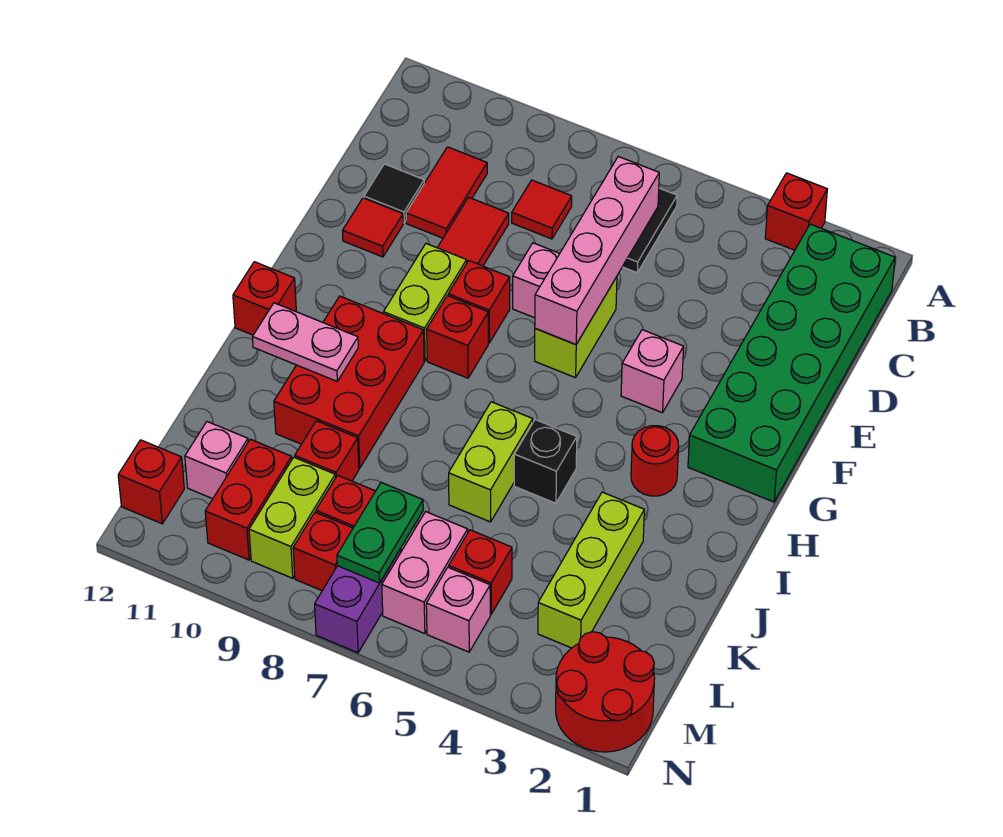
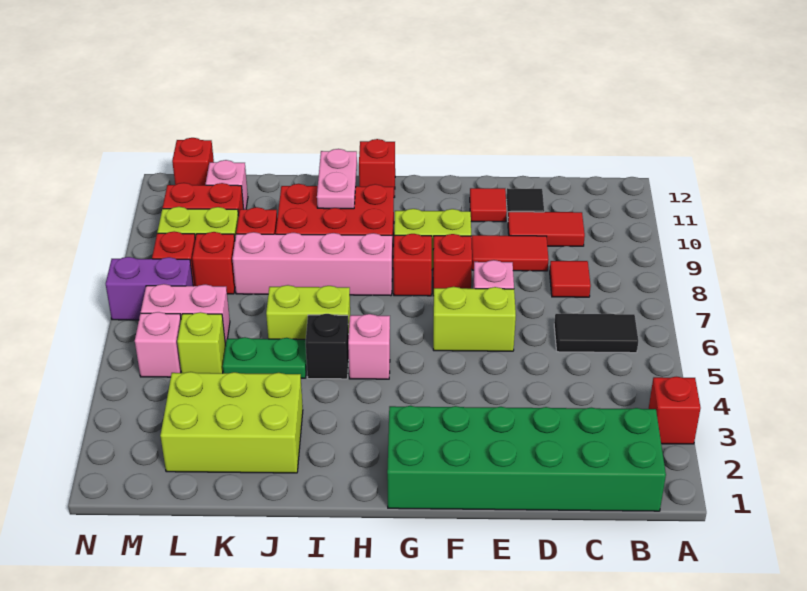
pink 1x4 brick [535,157,659,345] -> pink 1x4 brick moved to [232,232,392,296]
pink 1x1 brick [621,330,684,413] -> pink 1x1 brick moved to [348,314,390,379]
red 1x1 round brick [631,426,679,496] -> none
lime 1x3 brick [538,492,644,648] -> lime 2x3 brick [160,372,303,473]
red 1x1 brick [449,530,512,614] -> lime 1x1 brick [177,312,226,373]
green 1x2 plate [337,483,423,583] -> green 1x2 plate moved to [223,337,307,378]
red 2x2 round brick [556,632,655,752] -> none

